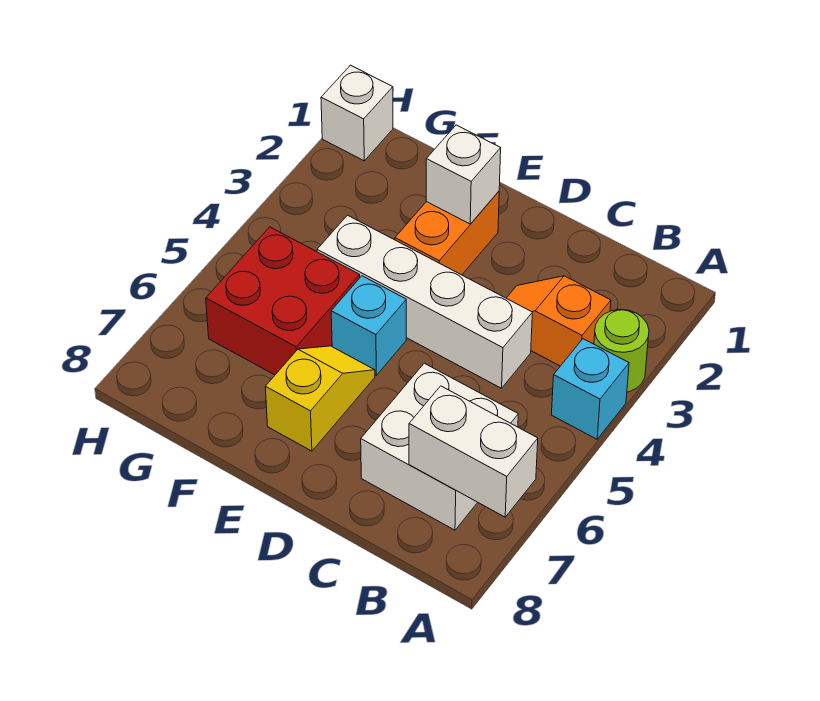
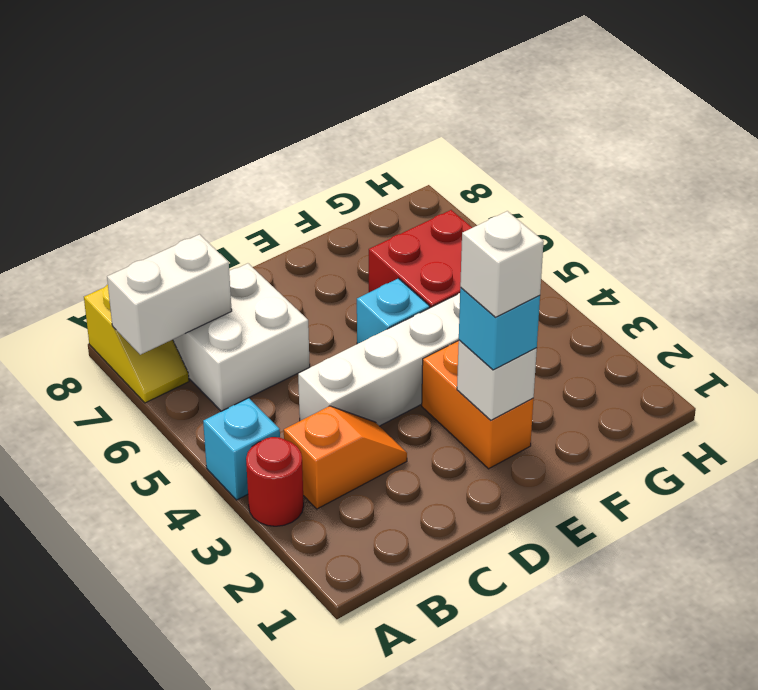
lime 1x1 round brick [594,310,649,392] -> red 1x1 round brick [246,437,304,526]
none -> cyan 1x1 brick [459,288,540,370]
yellow 1x2 slope [265,346,375,451] -> yellow 1x2 slope moved to [84,285,189,403]
white 1x1 brick [321,65,393,161] -> white 1x1 brick moved to [460,211,544,317]

